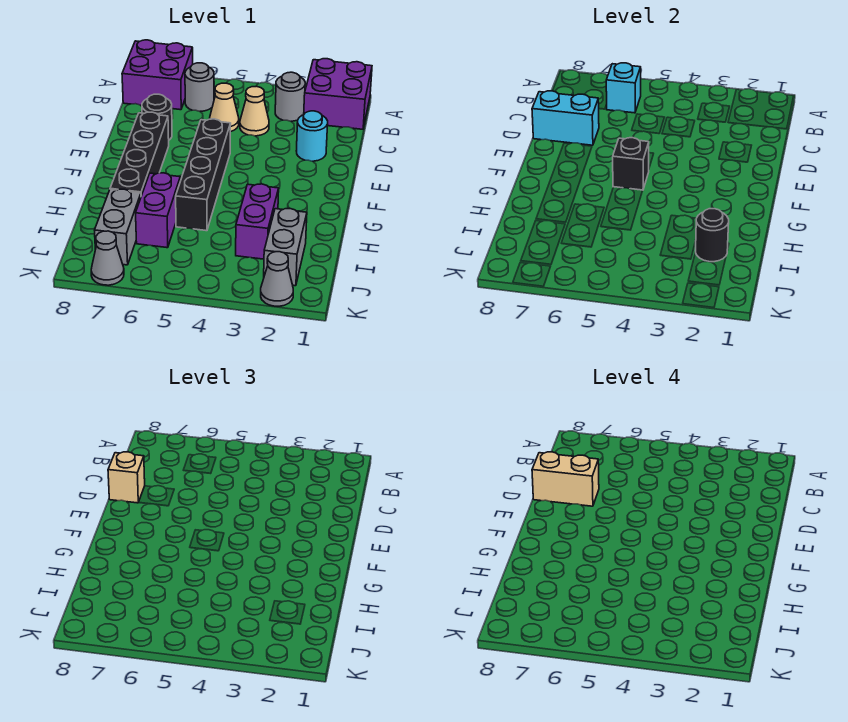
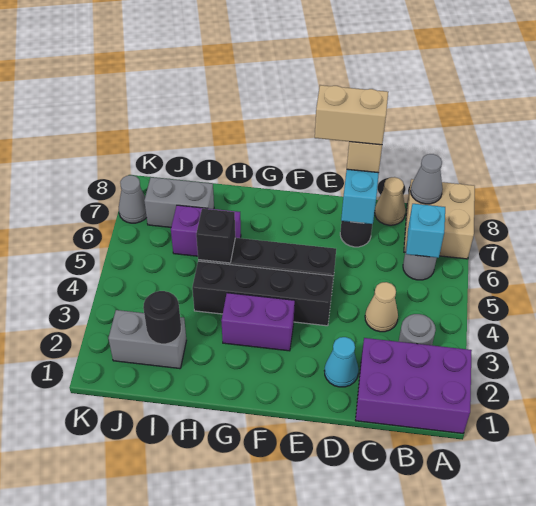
purple 2x2 brick [304,59,372,129] -> purple 2x3 brick [355,338,472,433]
purple 2x2 brick [122,40,193,110] -> tan 2x2 brick [404,179,475,259]
tan 1x1 cone [210,83,239,132] -> tan 1x1 cone moved to [375,177,405,225]
cyan 1x1 round brick [296,111,328,161] -> cyan 1x1 cone [324,337,358,387]
tan 1x2 brick [532,452,599,506] -> tan 1x2 brick turned to [315,85,388,145]
black 1x4 brick [110,112,169,196] -> black 1x4 brick moved to [192,261,333,326]
black 1x1 brick [613,138,649,190] -> black 1x1 brick moved to [196,209,236,263]
purple 1x2 brick [236,184,279,259] -> purple 1x2 brick moved to [221,293,295,351]
grey 1x1 cone [261,252,293,306] -> grey 1x1 cone moved to [411,154,443,204]

